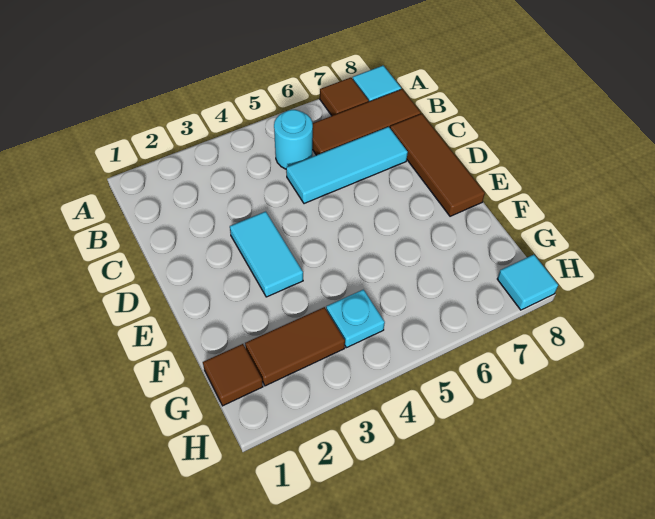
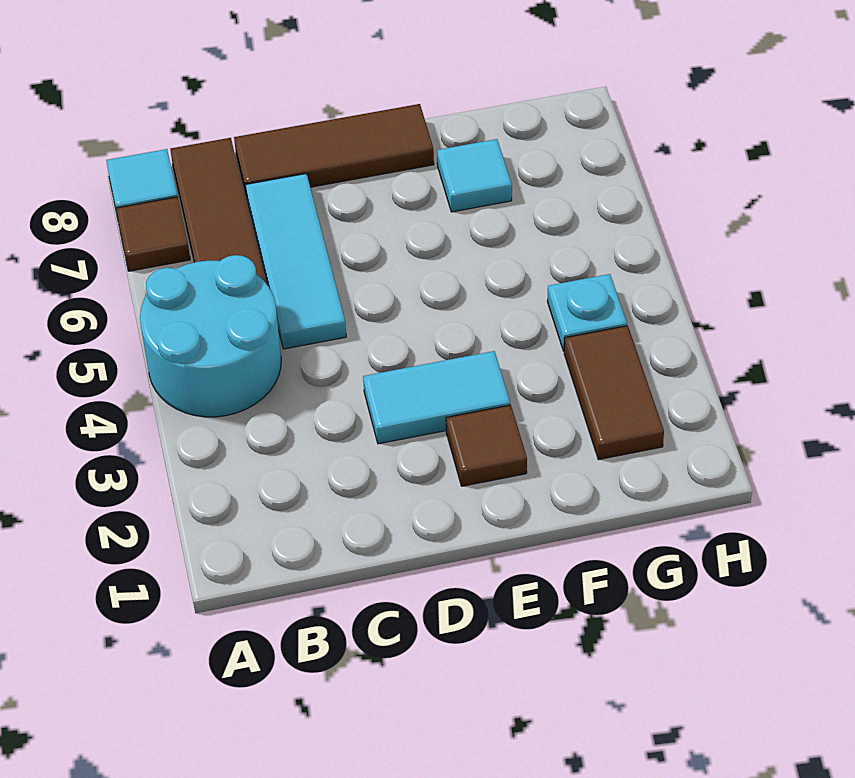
cyan 1x1 round brick [274,110,313,169] -> cyan 2x2 round brick [140,255,281,417]
brown 1x1 tile [203,344,263,406] -> brown 1x1 tile moved to [446,405,527,486]
cyan 1x1 tile [497,255,558,310] -> cyan 1x1 tile moved to [437,139,512,212]

